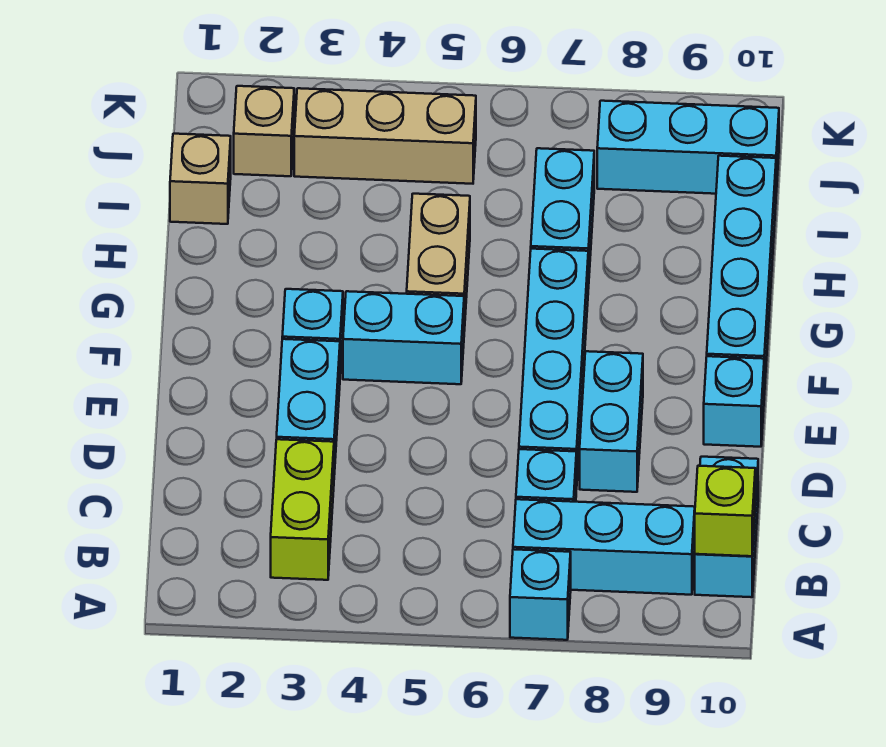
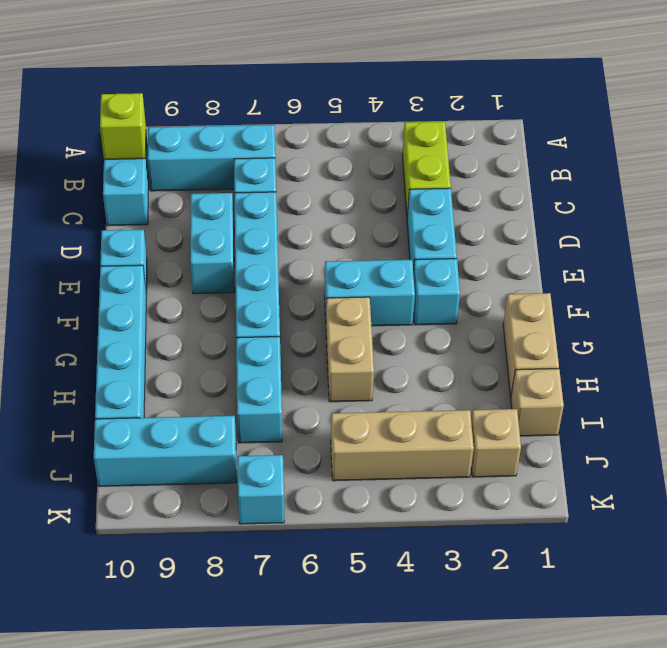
cyan 1x1 brick [510,549,571,640] -> cyan 1x1 brick moved to [238,455,284,524]
none -> tan 1x2 brick [503,293,559,397]

